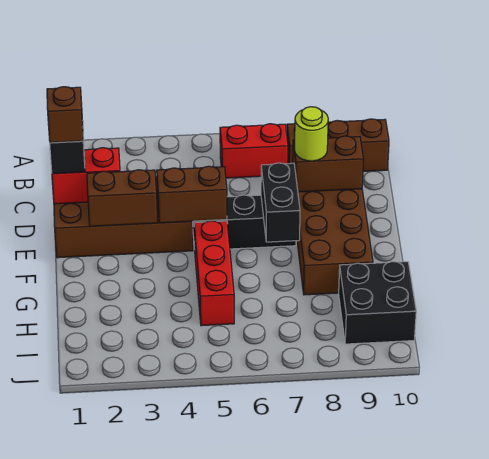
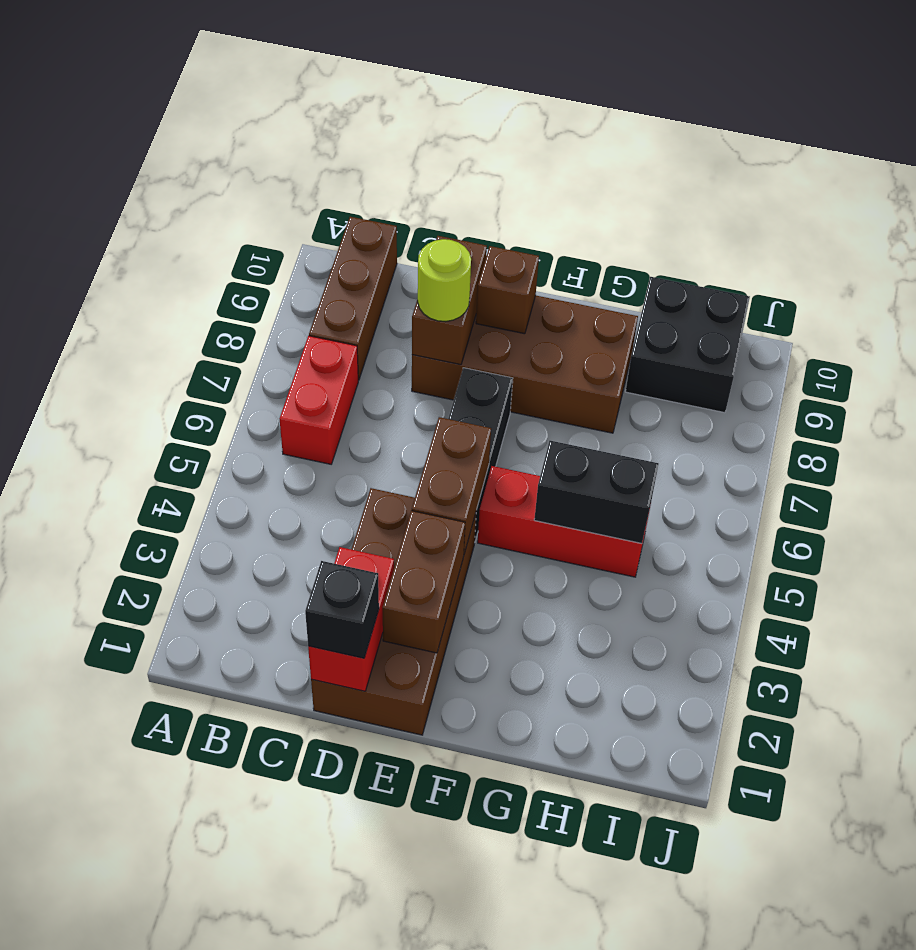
brown 1x1 brick [47,87,83,143] -> brown 1x1 brick moved to [476,246,539,334]
black 1x2 brick [261,163,300,242] -> black 1x2 brick moved to [534,441,659,544]

